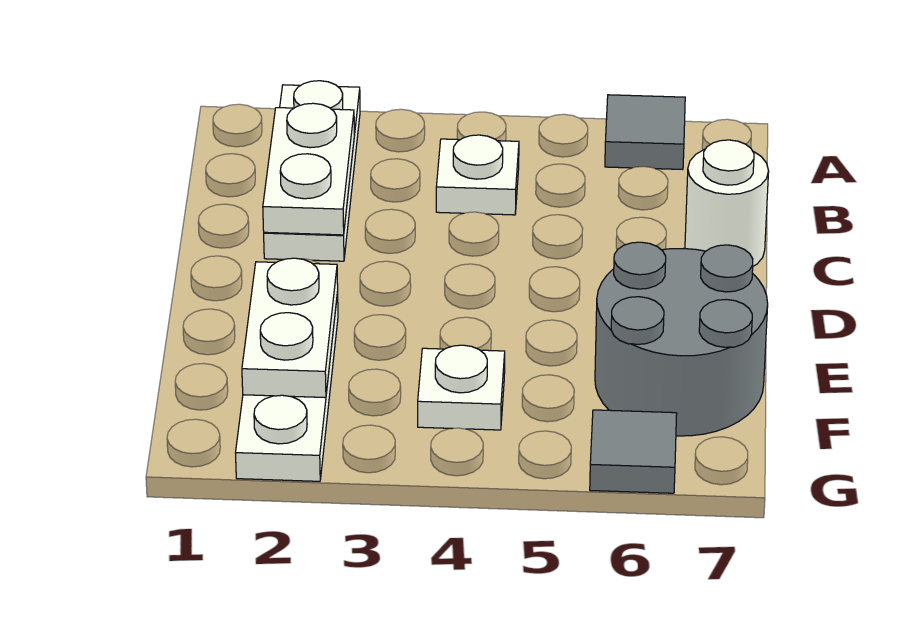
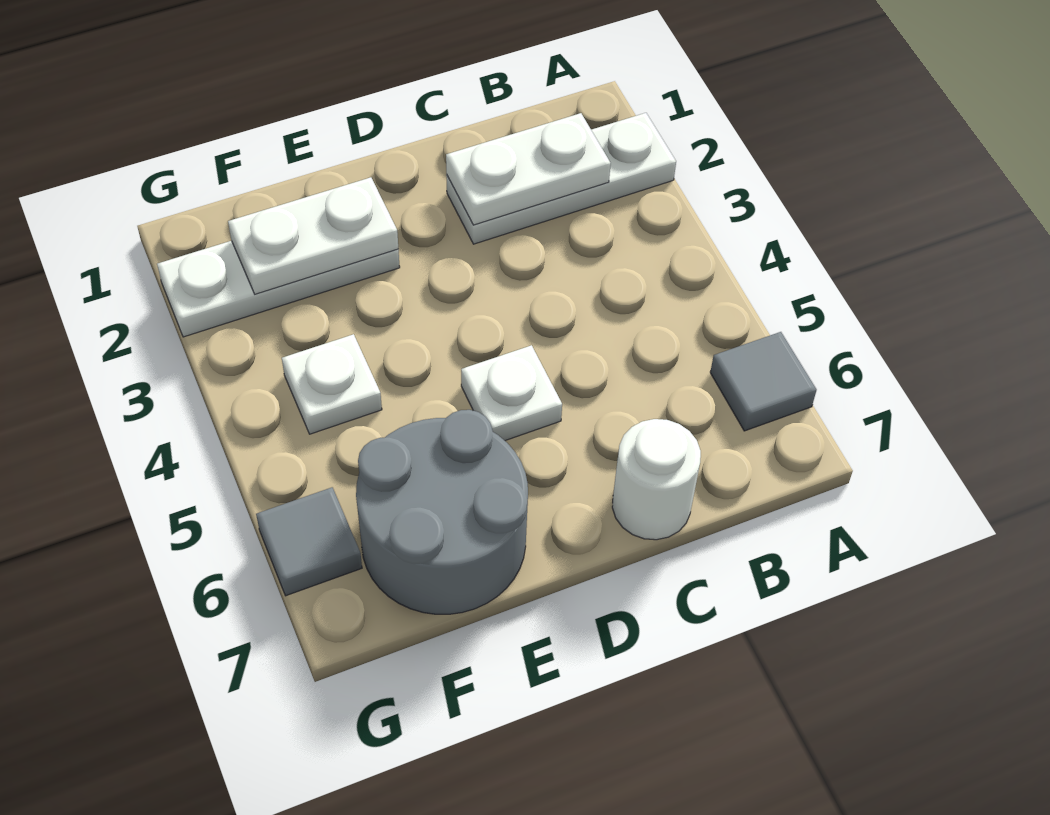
white 1x1 plate [436,135,519,215] -> white 1x1 plate moved to [461,345,562,441]

